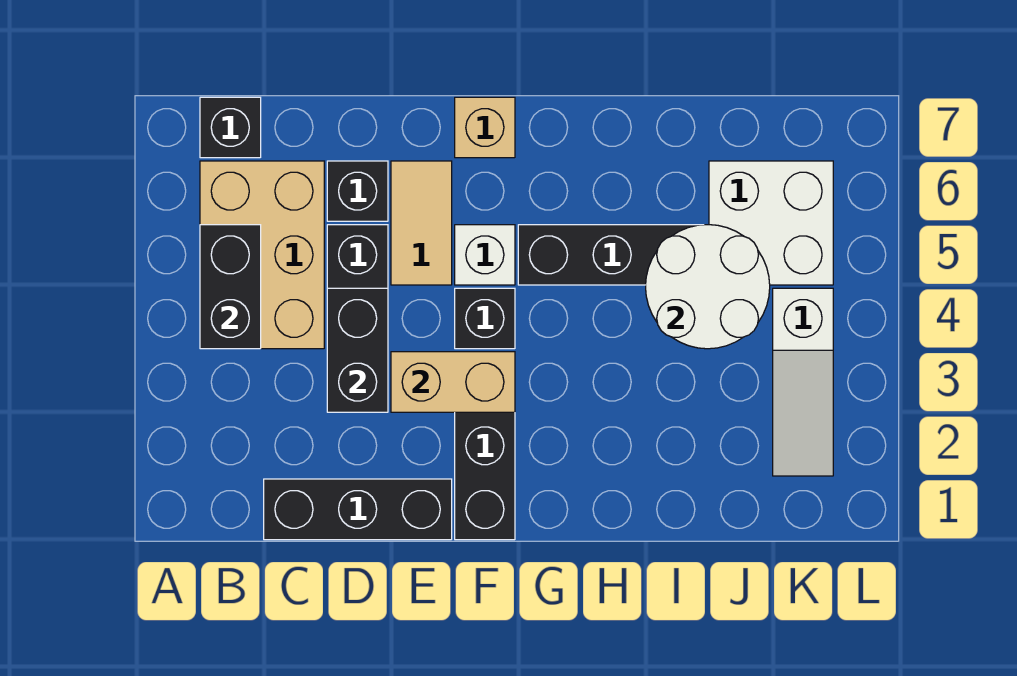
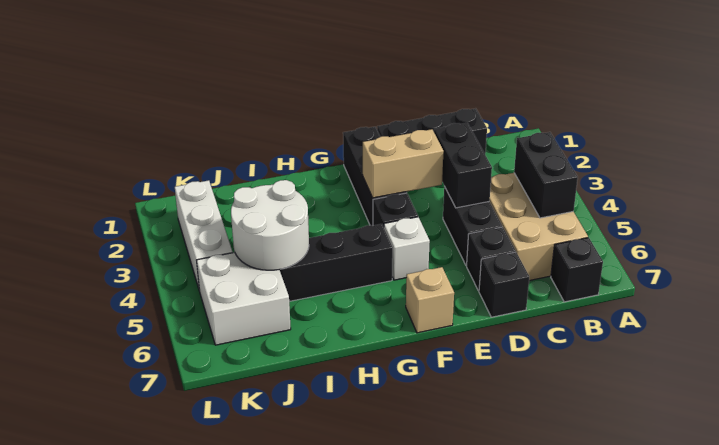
none -> black 1x1 brick [479,252,529,317]
tan 1x2 tile [391,161,452,285] -> none
white 1x3 slope [773,288,833,476] -> white 1x3 brick [175,180,233,291]

